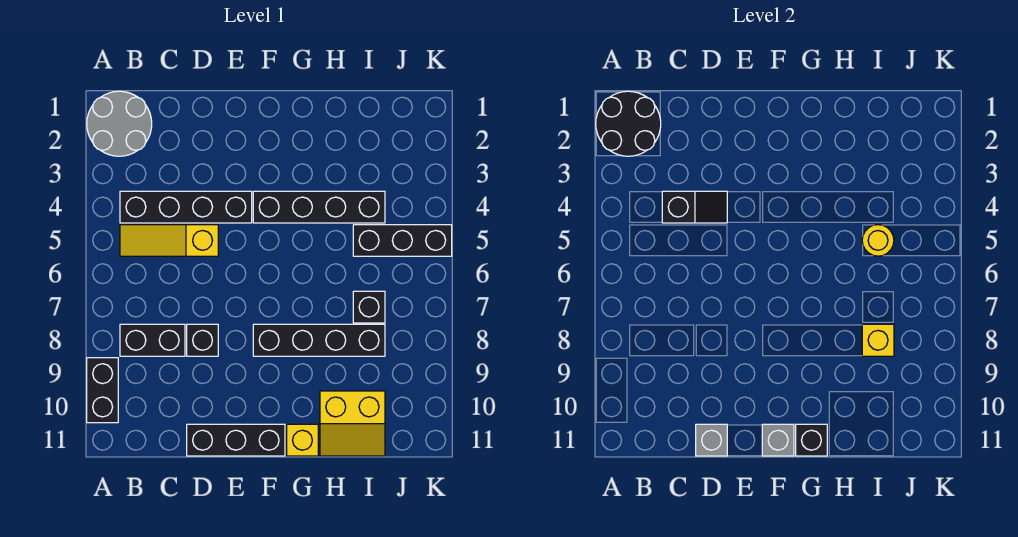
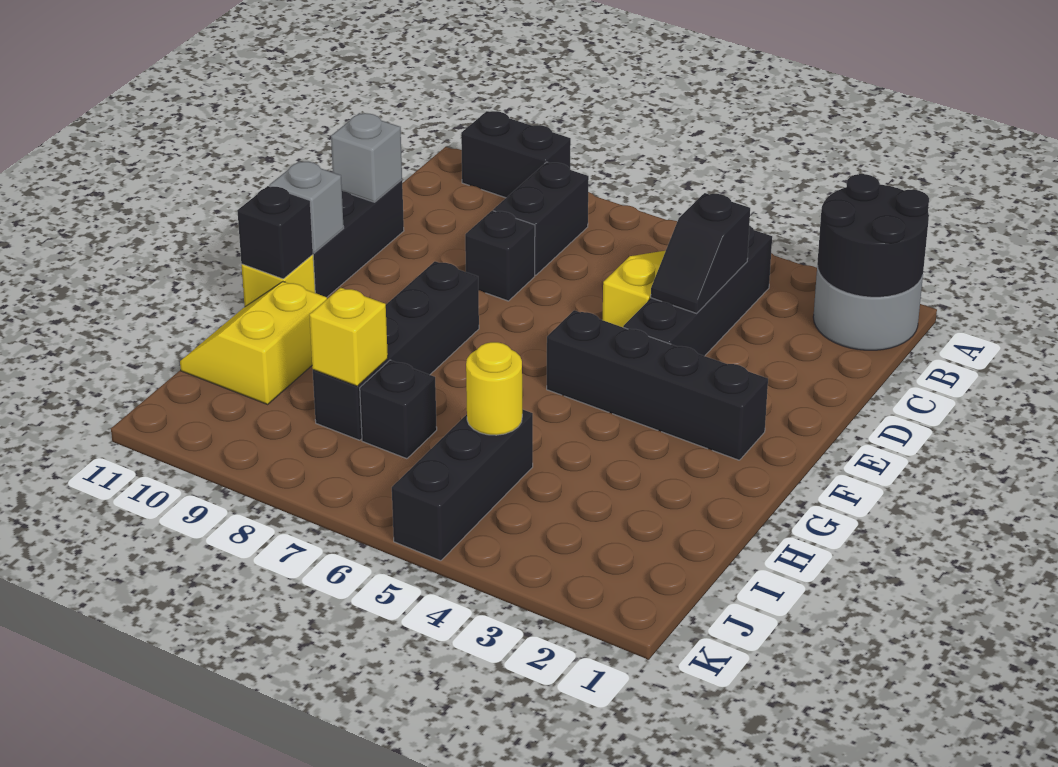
black 1x4 brick [253,191,385,223] -> black 1x4 brick turned to [547,310,768,460]

